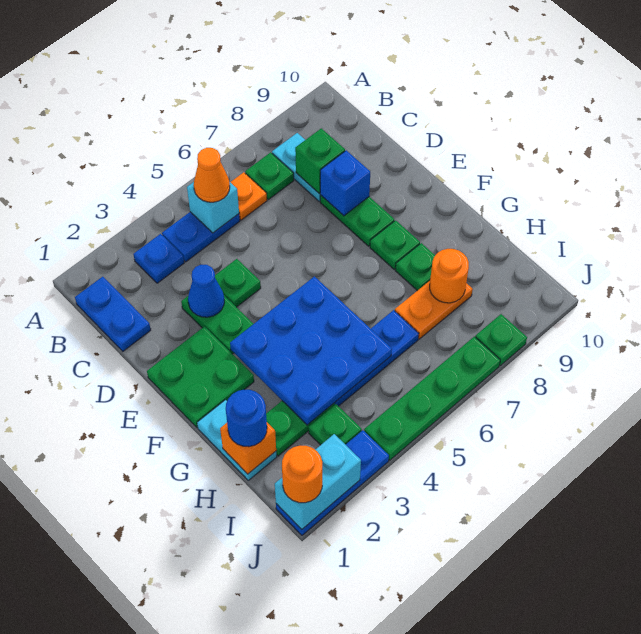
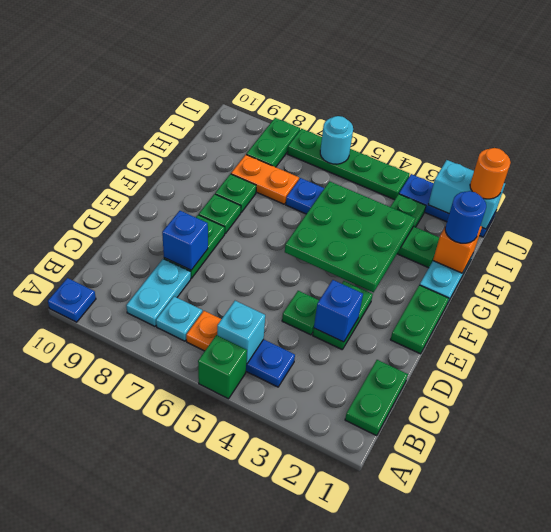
blue 1x2 plate [75,277,151,351] -> green 1x2 plate [345,360,408,436]
blue 1x1 plate [133,234,184,283] -> blue 1x1 plate moved to [48,278,96,322]
orange 1x1 cone [194,148,230,202] -> none
green 1x1 plate [245,152,294,200] -> cyan 1x1 plate [156,296,202,341]
green 1x1 brick [295,128,345,193] -> green 1x1 brick moved to [198,335,247,399]
blue 1x1 cone [188,265,224,317] -> blue 1x1 brick [314,280,363,342]
green 2x2 plate [147,327,254,427] -> green 1x2 plate [390,285,449,354]
blue 3x3 plate [230,276,392,425] -> green 3x3 plate [285,181,415,292]
orange 1x1 round brick [430,249,469,303] -> none
none -> cyan 1x1 round brick [320,116,353,164]
green 1x1 plate [475,314,527,366] -> green 1x2 plate [246,118,300,167]

